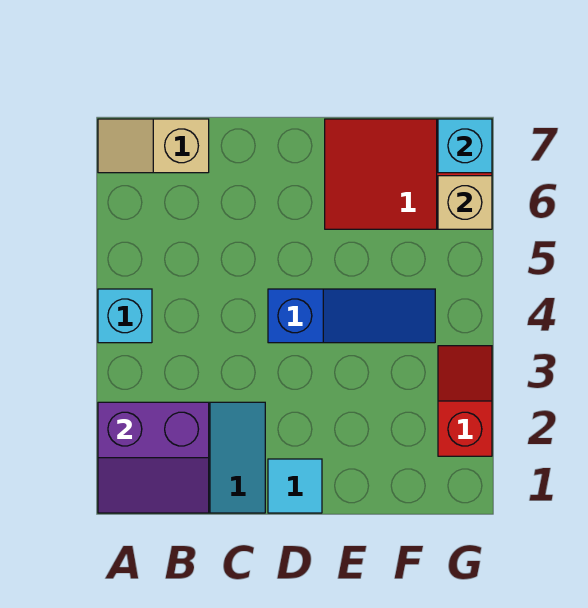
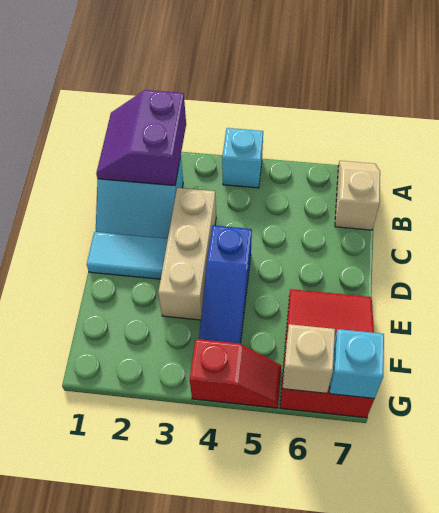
none -> tan 1x3 brick [158,188,216,320]
cyan 1x1 tile [268,459,322,513] -> cyan 1x2 tile [87,232,168,279]
red 1x2 slope [438,346,492,456] -> red 1x2 slope moved to [190,339,281,408]

